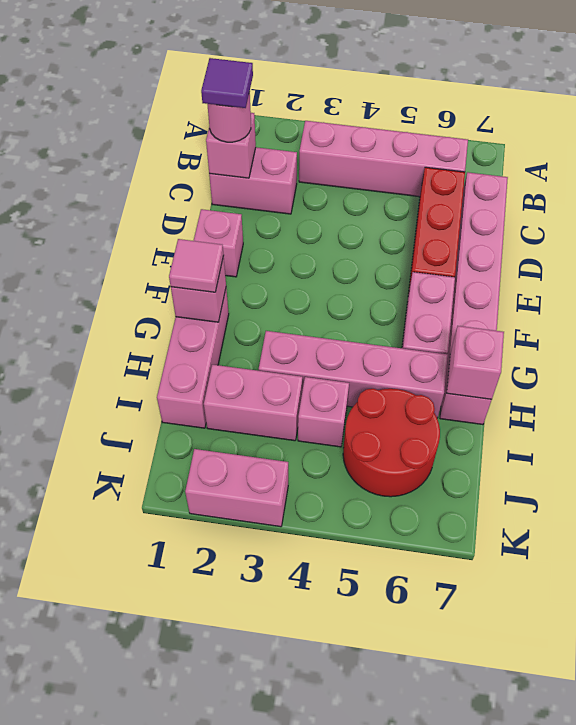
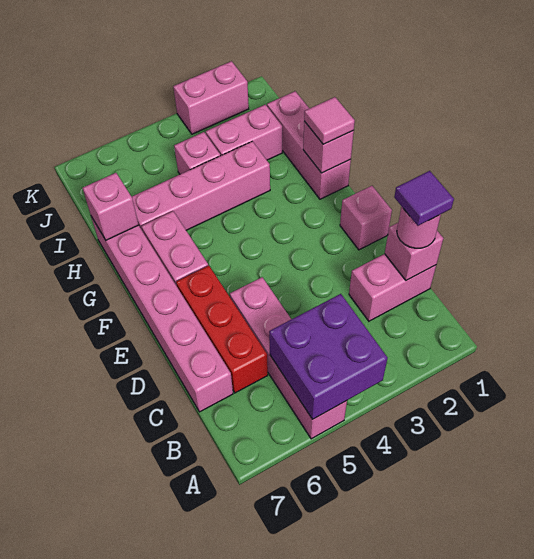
none -> purple 2x2 brick [269,294,388,419]
pink 1x4 brick [299,121,468,197] -> pink 1x4 brick turned to [230,277,347,439]
red 2x2 round brick [343,389,440,497] -> none

